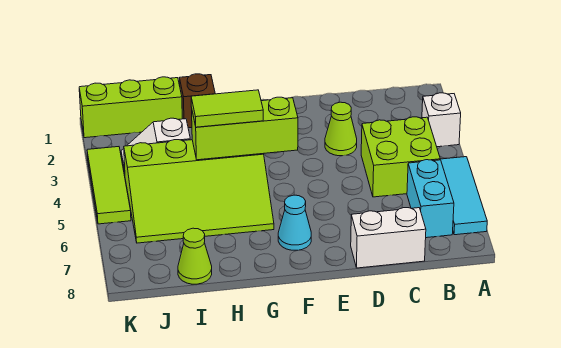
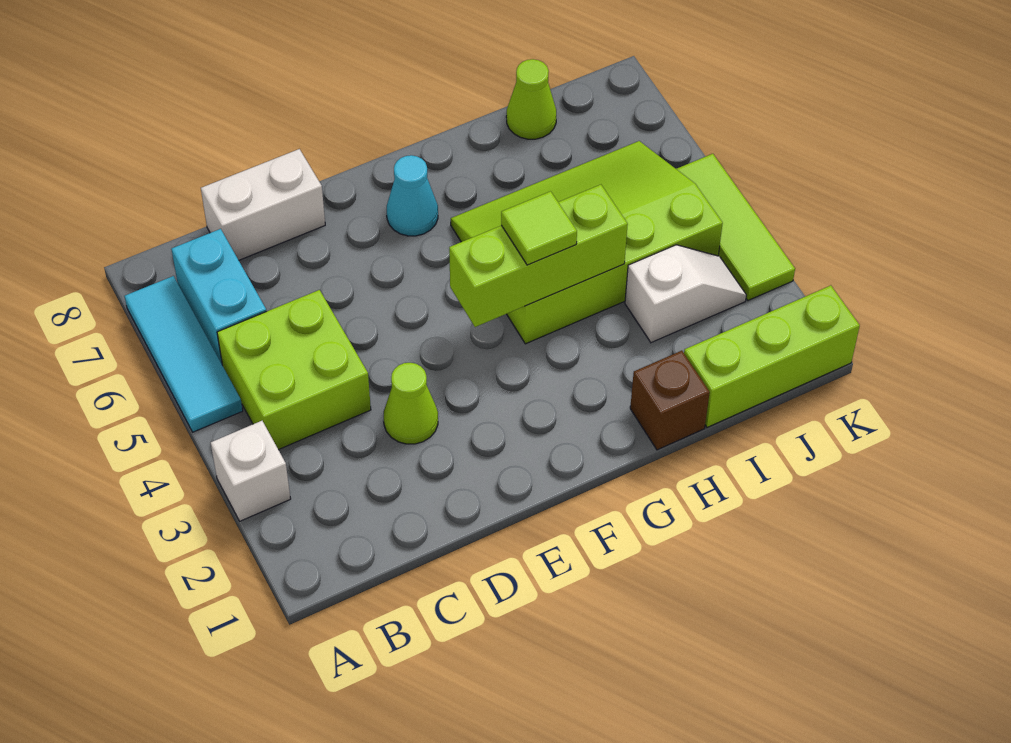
lime 1x2 tile [191,90,263,127] -> lime 1x1 tile [501,191,577,265]

